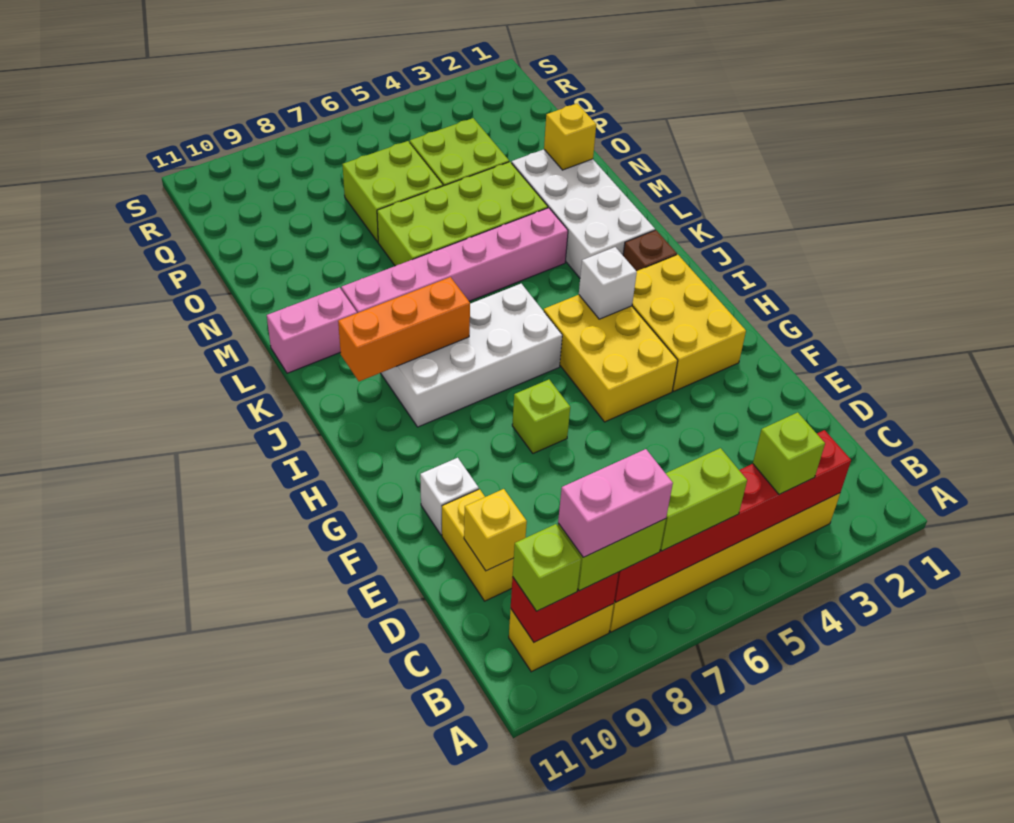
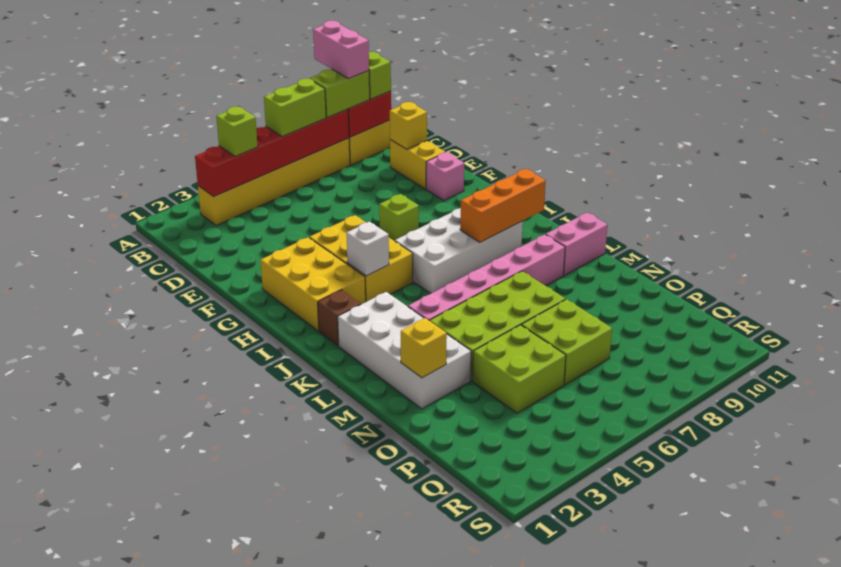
pink 1x2 brick [558,449,673,557] -> pink 1x2 brick turned to [313,21,369,79]
white 1x1 brick [420,458,479,535] -> pink 1x1 brick [426,152,464,201]

